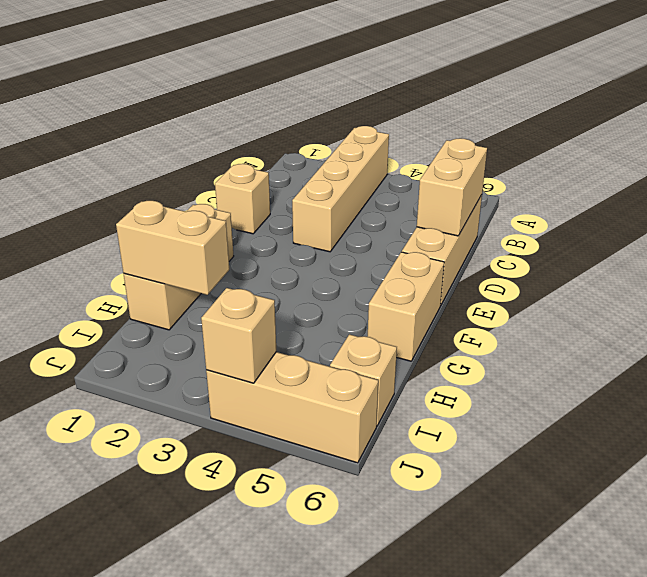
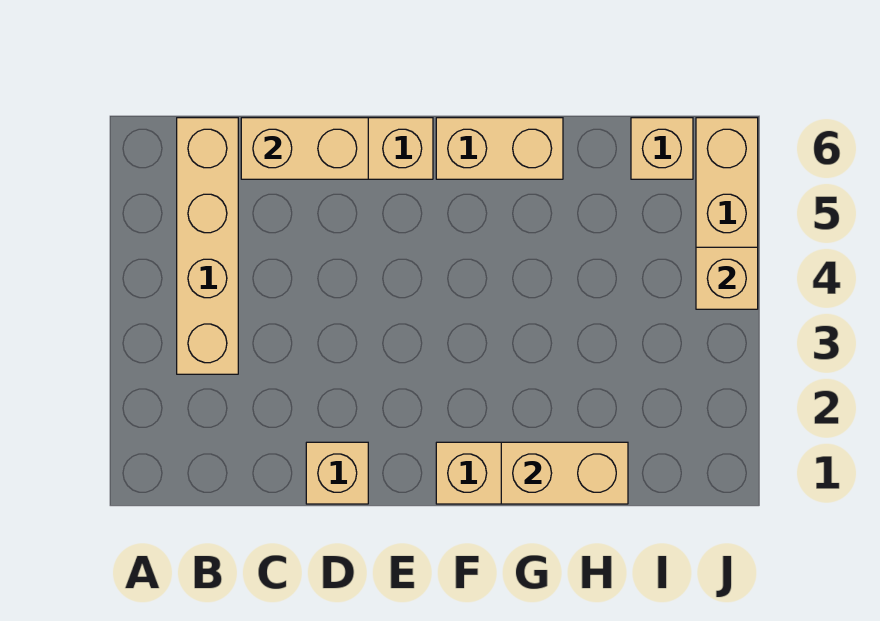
tan 1x4 brick [292,126,389,252] -> tan 1x4 brick turned to [177,118,238,374]
tan 1x2 brick [116,201,229,295] -> tan 1x2 brick turned to [501,442,628,504]

